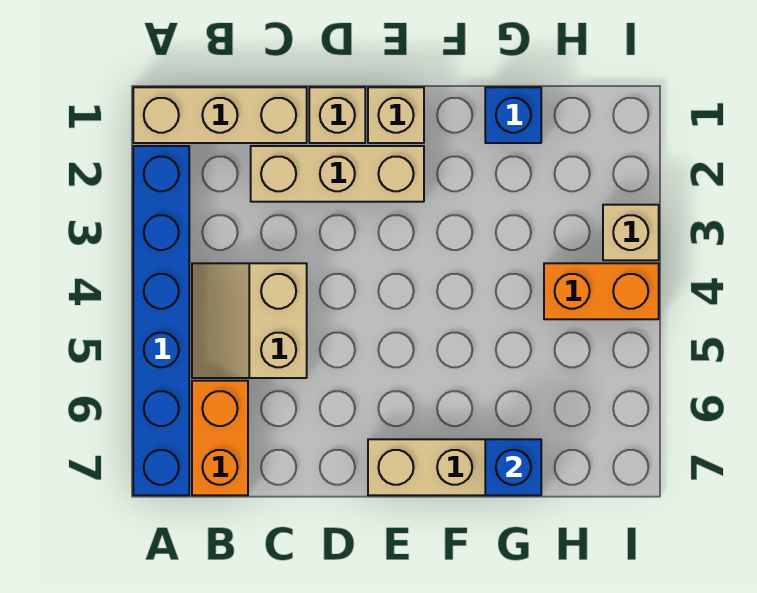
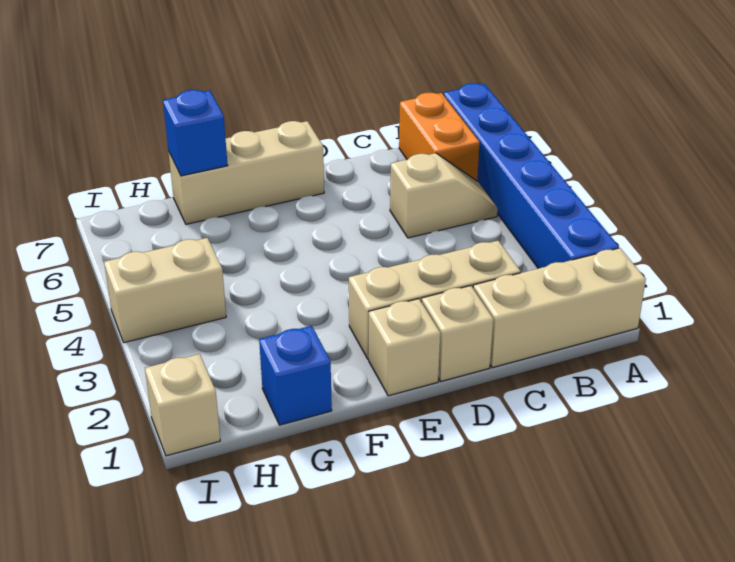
tan 2x2 slope [192,263,307,378] -> tan 1x2 slope [390,153,498,238]
orange 1x2 brick [544,263,659,319] -> tan 1x2 brick [104,238,226,343]
tan 1x1 brick [603,205,659,260] -> tan 1x1 brick moved to [145,354,220,456]

